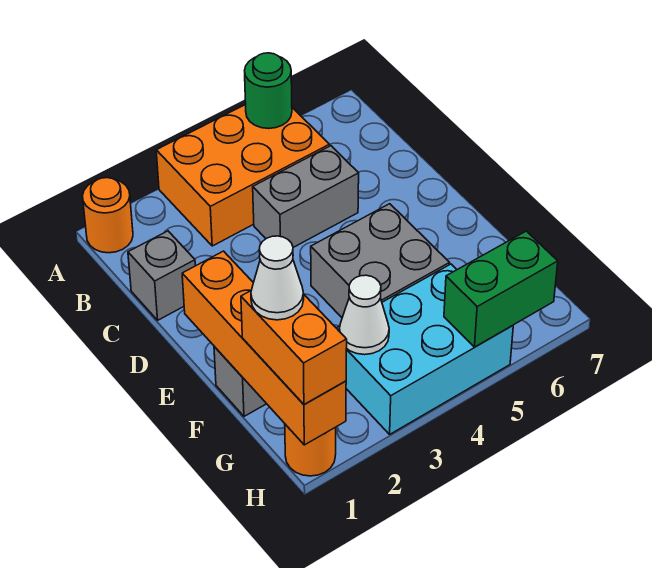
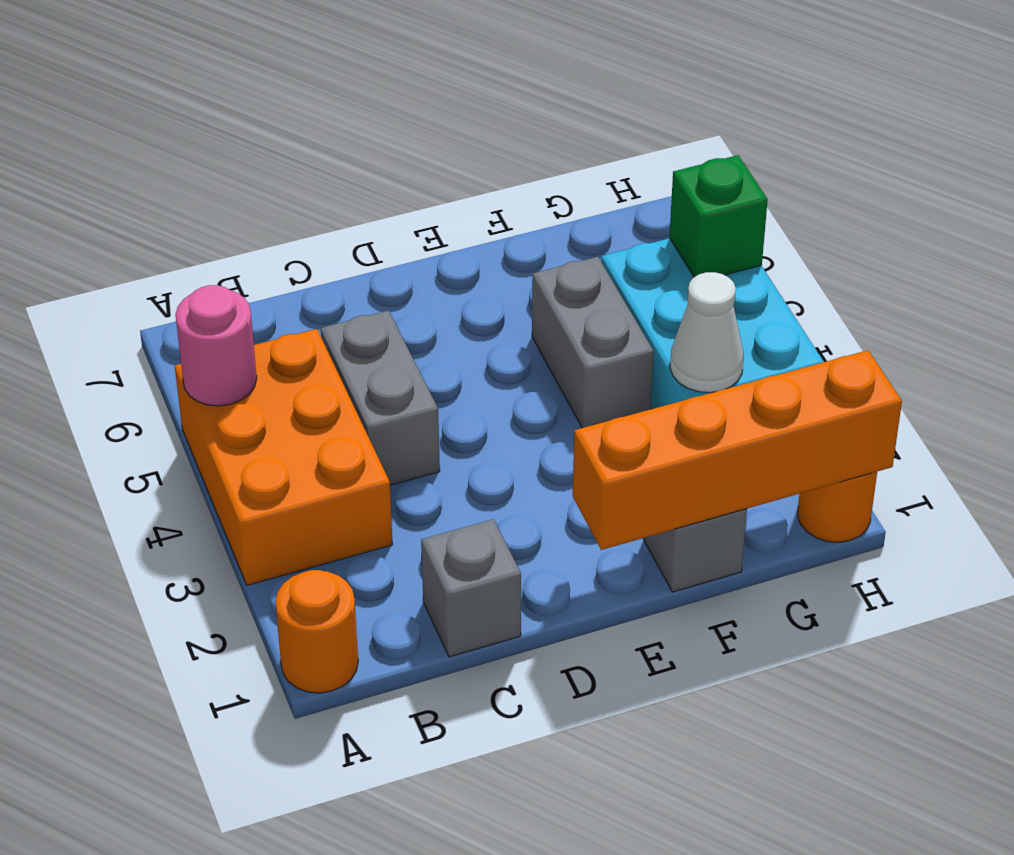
green 1x1 round brick [245,53,292,129] -> pink 1x1 round brick [175,285,257,406]
grey 2x2 brick [311,204,450,317] -> grey 1x2 brick [532,257,654,428]
orange 1x2 brick [241,291,347,405] -> none
white 1x1 cone [251,236,304,320] -> none
green 1x2 brick [444,231,558,347] -> green 1x1 brick [669,155,768,277]

